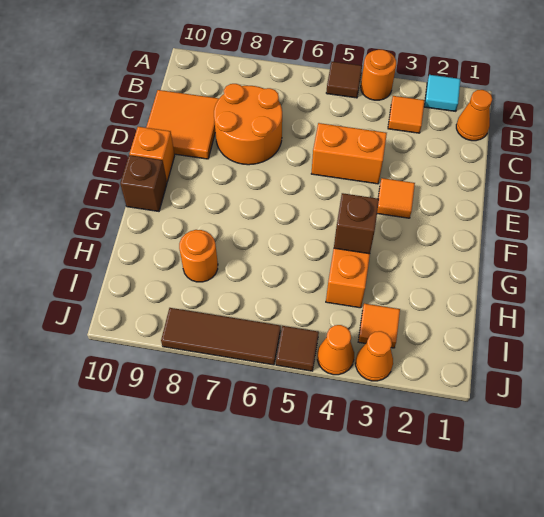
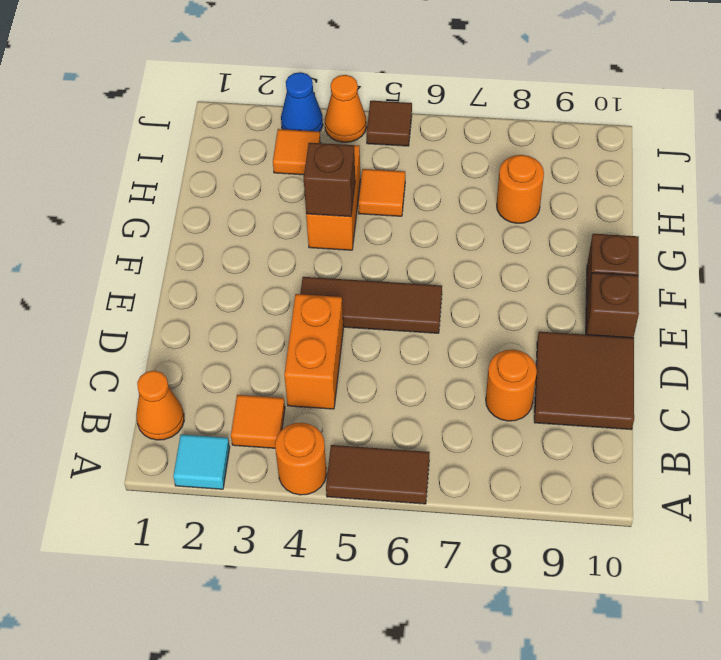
brown 1x1 tile [326,62,362,98] -> brown 1x2 tile [326,445,429,504]
orange 2x2 round brick [214,84,282,165] -> orange 1x1 round brick [486,350,537,421]
orange 2x2 tile [146,90,219,159] -> brown 2x2 tile [534,332,634,430]
orange 1x2 brick [311,123,387,184] -> orange 1x2 brick turned to [284,294,343,409]
orange 1x1 tile [377,178,415,218] -> orange 1x1 tile moved to [358,169,405,216]
orange 1x1 brick [130,127,175,182] -> brown 1x1 brick [586,273,639,338]
orange 1x1 cone [356,331,393,381] -> blue 1x1 cone [281,72,323,132]
brown 1x3 tile [161,308,281,365] -> brown 1x3 tile moved to [300,277,442,333]

